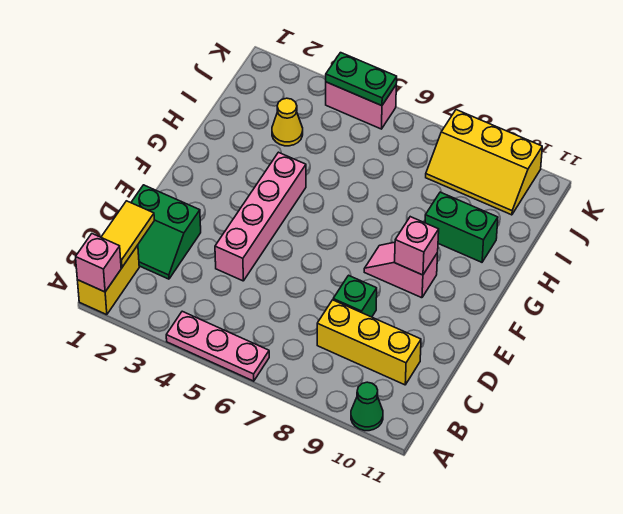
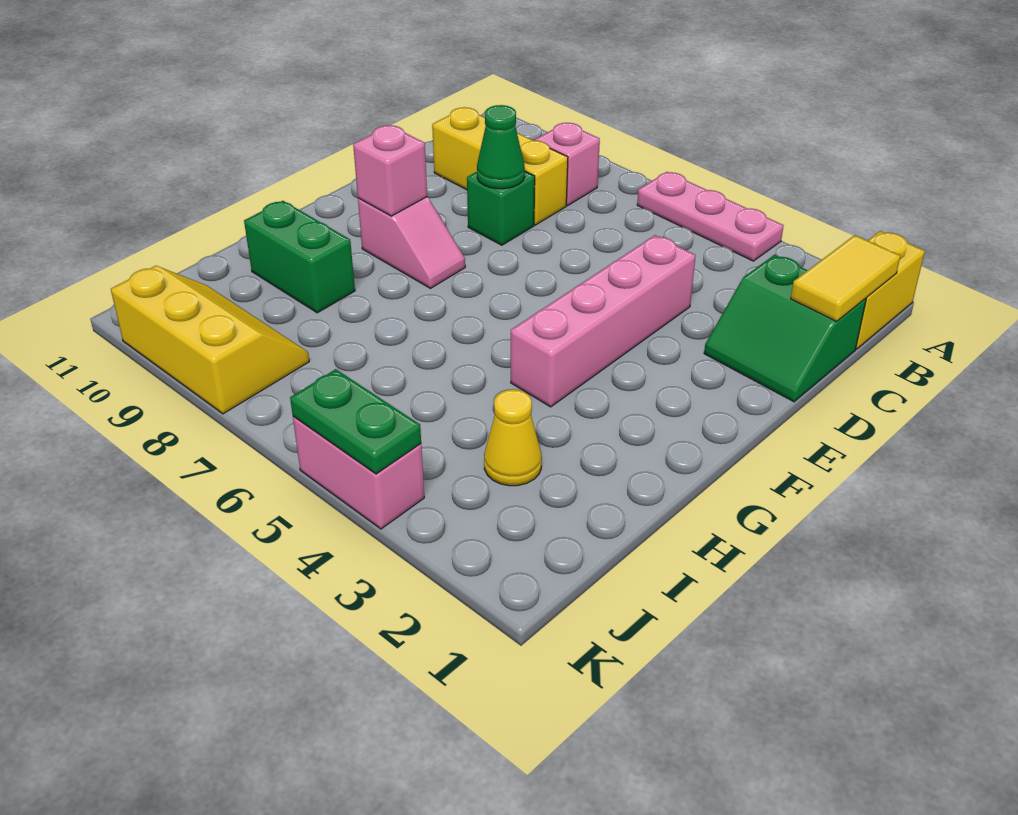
pink 1x1 brick [76,234,121,292] -> pink 1x1 brick moved to [535,123,600,205]
green 1x1 cone [351,382,383,431] -> green 1x1 cone moved to [477,105,525,189]
green 2x2 slope [131,185,201,279] -> green 2x2 slope turned to [704,255,866,402]

